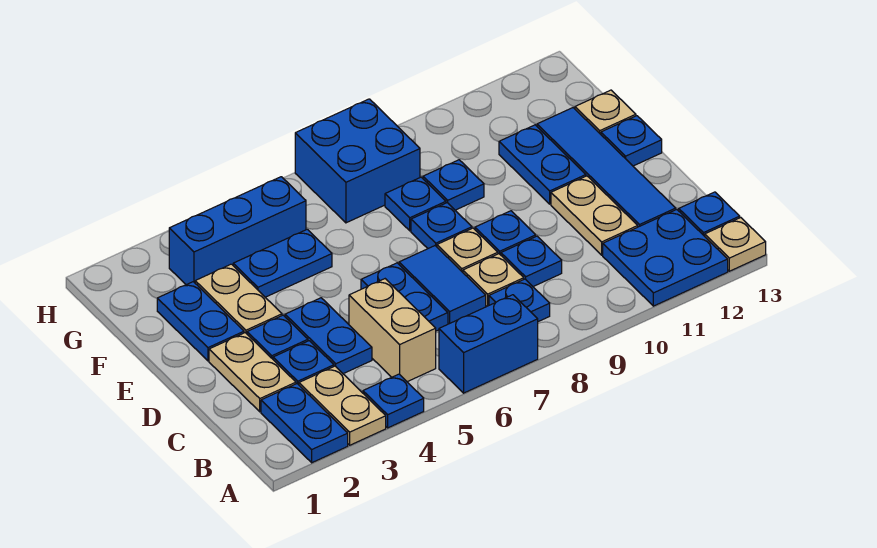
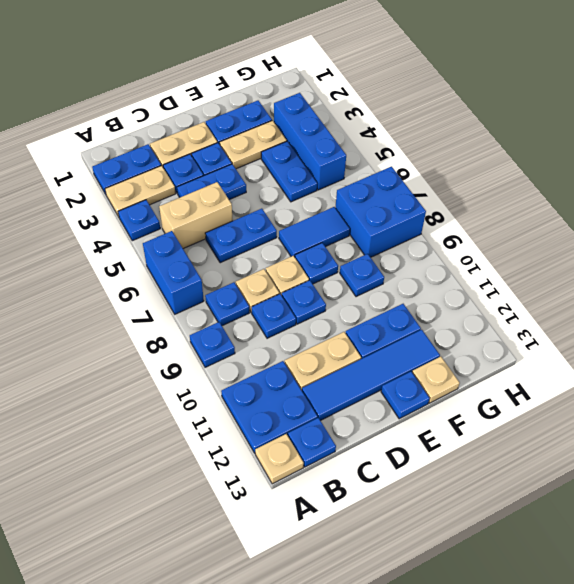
blue 1x2 tile [399,246,486,324] -> blue 1x2 tile moved to [279,207,350,257]
blue 1x1 plate [385,177,446,231] -> blue 1x1 plate moved to [190,322,235,367]

